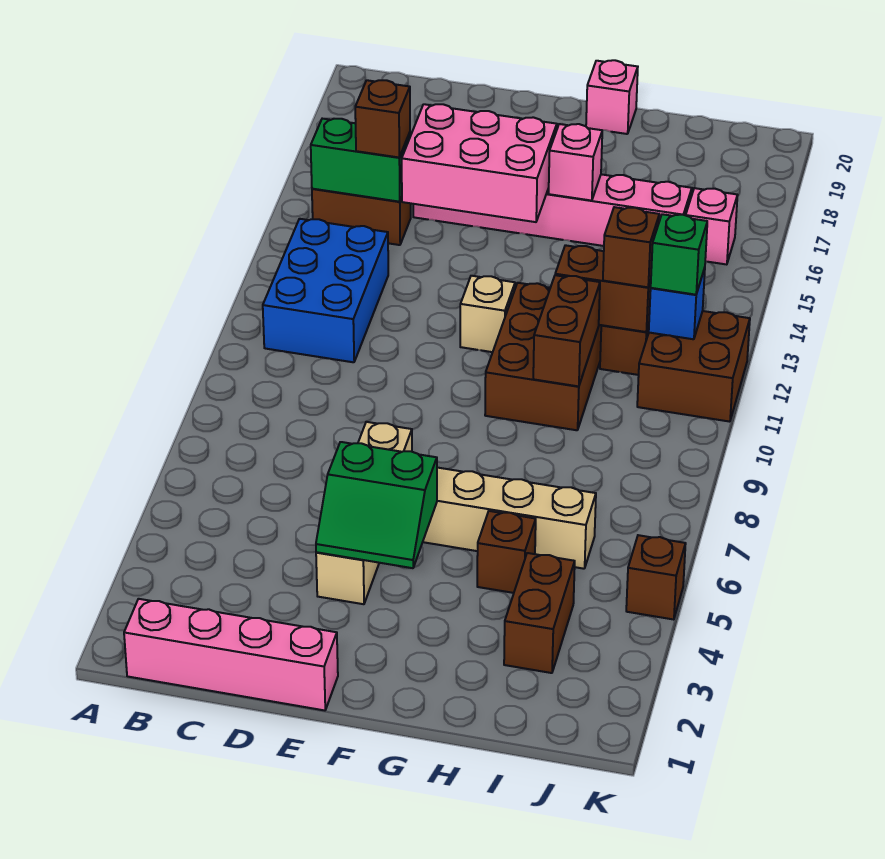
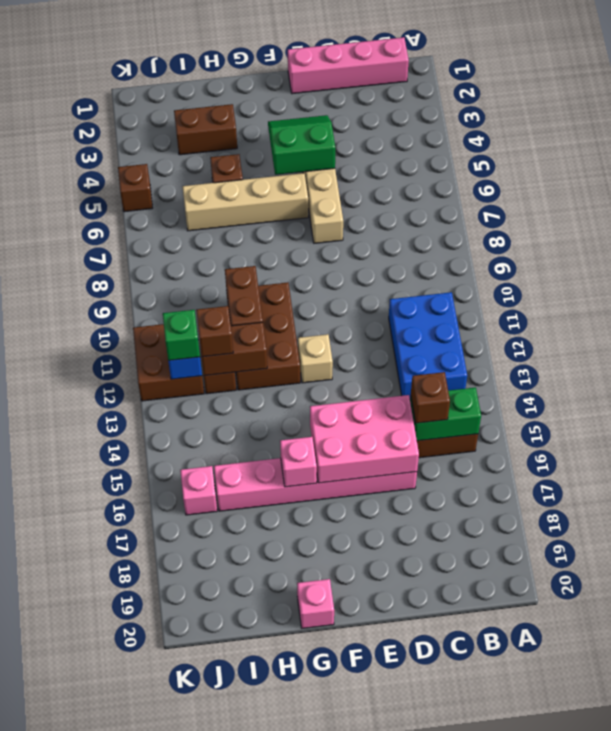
brown 1x2 brick [504,553,575,673] -> brown 1x2 brick turned to [174,104,237,155]

